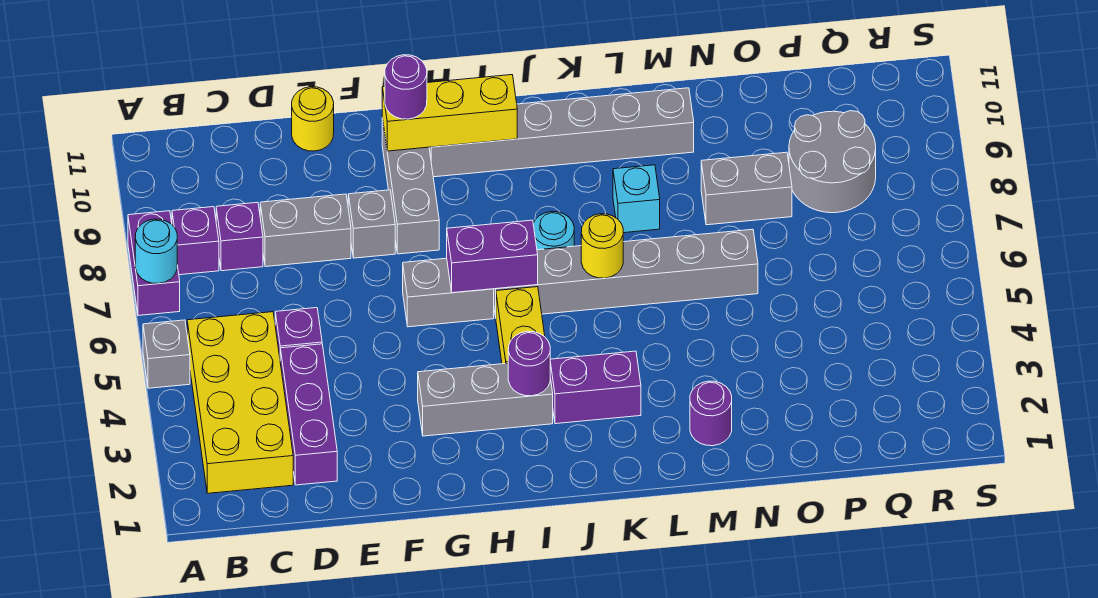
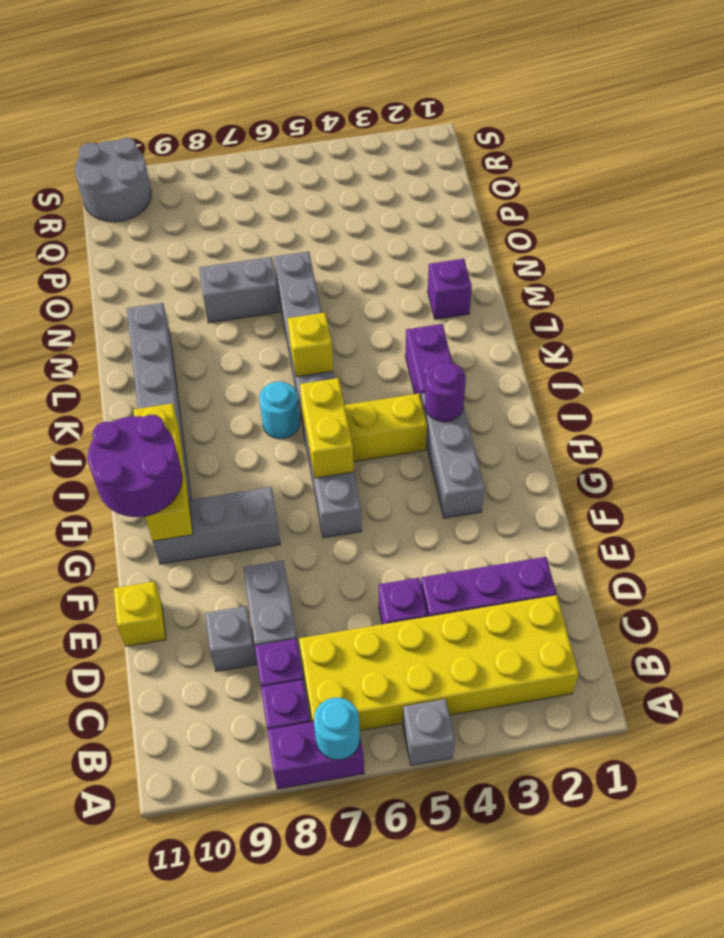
yellow 2x4 brick [187,312,293,493] -> yellow 2x6 brick [299,595,579,731]
yellow 1x1 round brick [292,87,334,151] -> yellow 1x1 brick [114,581,166,646]
grey 1x1 brick [348,190,395,258] -> grey 1x1 brick moved to [205,606,256,671]
purple 1x1 round brick [385,55,427,119] -> purple 2x2 round brick [88,415,182,517]
purple 1x2 brick [447,220,538,293] -> yellow 1x2 brick [300,378,354,478]
yellow 1x1 round brick [581,214,623,278] -> yellow 1x1 brick [288,313,333,377]
cyan 1x1 brick [613,165,660,233] -> none
purple 1x1 round brick [690,381,732,446] -> purple 1x1 brick [428,259,472,319]
grey 1x2 brick [701,152,792,225] -> grey 1x2 brick turned to [199,257,280,323]
grey 2x2 round brick [789,111,876,213] -> grey 2x2 round brick moved to [75,138,151,222]

